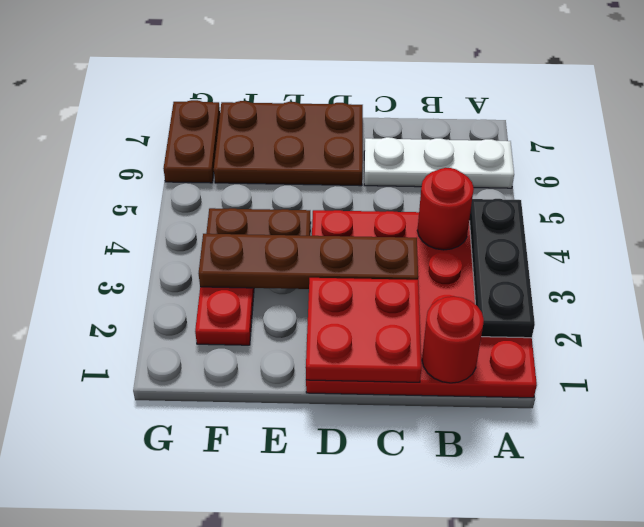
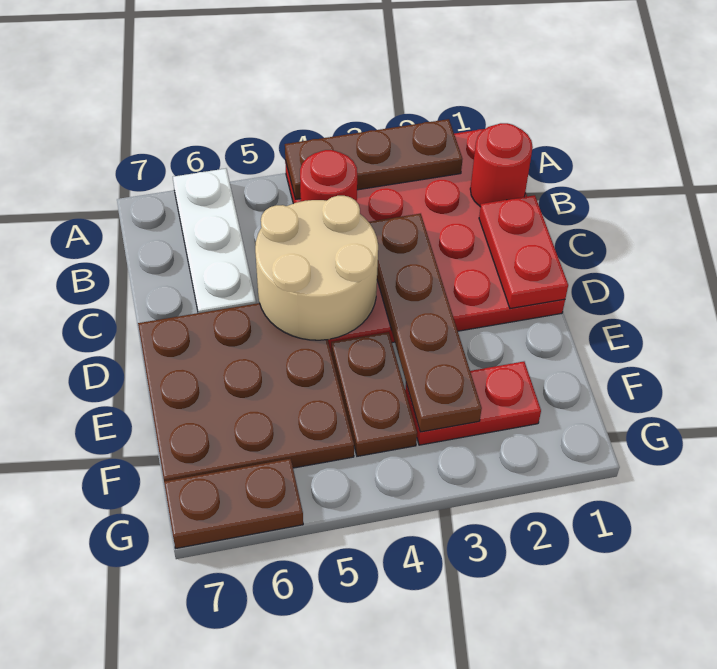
black 1x3 plate [469,199,535,338] -> brown 1x3 plate [285,119,462,199]
red 2x2 plate [306,278,421,382] -> red 1x2 plate [479,195,568,309]
none -> tan 2x2 round brick [255,196,378,340]
brown 2x3 plate [214,101,363,186] -> brown 3x3 plate [138,303,354,481]

